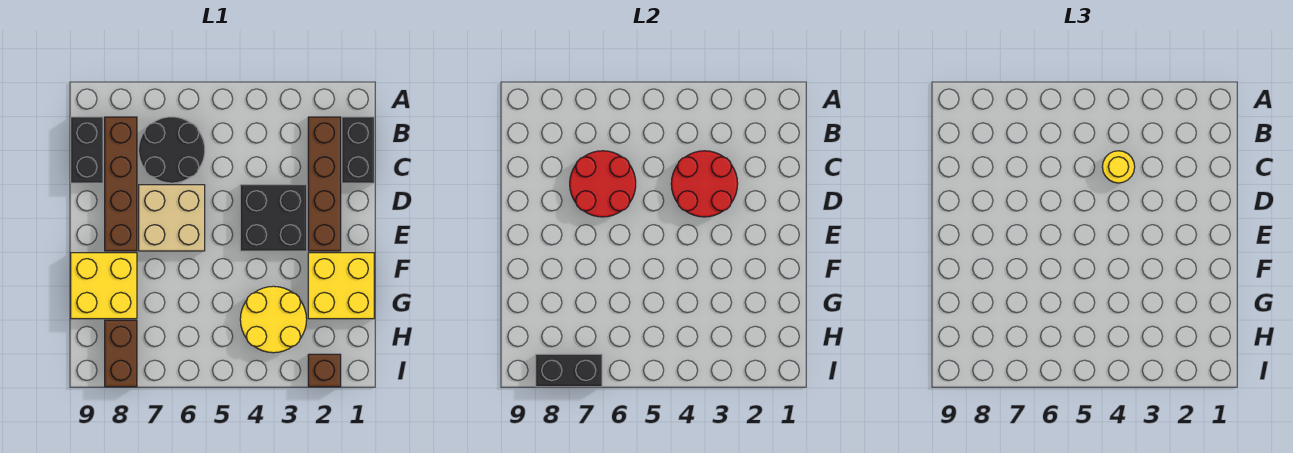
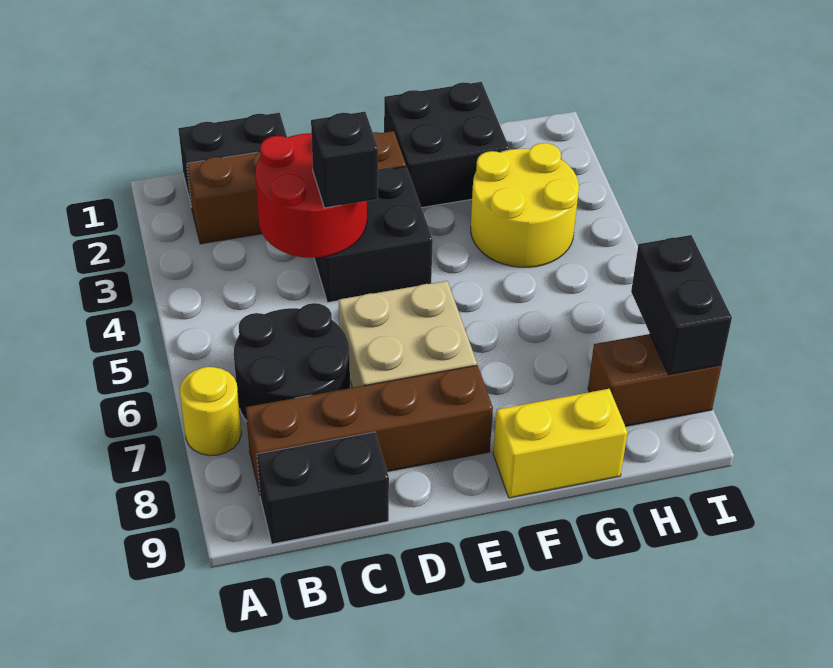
yellow 1x1 round brick [1102,151,1135,183] -> yellow 1x1 round brick moved to [180,367,241,456]
red 2x2 round brick [570,151,636,217] -> none
none -> black 1x1 brick [311,112,378,208]
yellow 2x2 brick [308,253,374,319] -> black 2x2 brick [384,82,509,208]
yellow 2x2 brick [71,253,137,319] -> yellow 1x2 brick [493,389,628,498]
brown 1x1 brick [308,354,341,387] -> none

